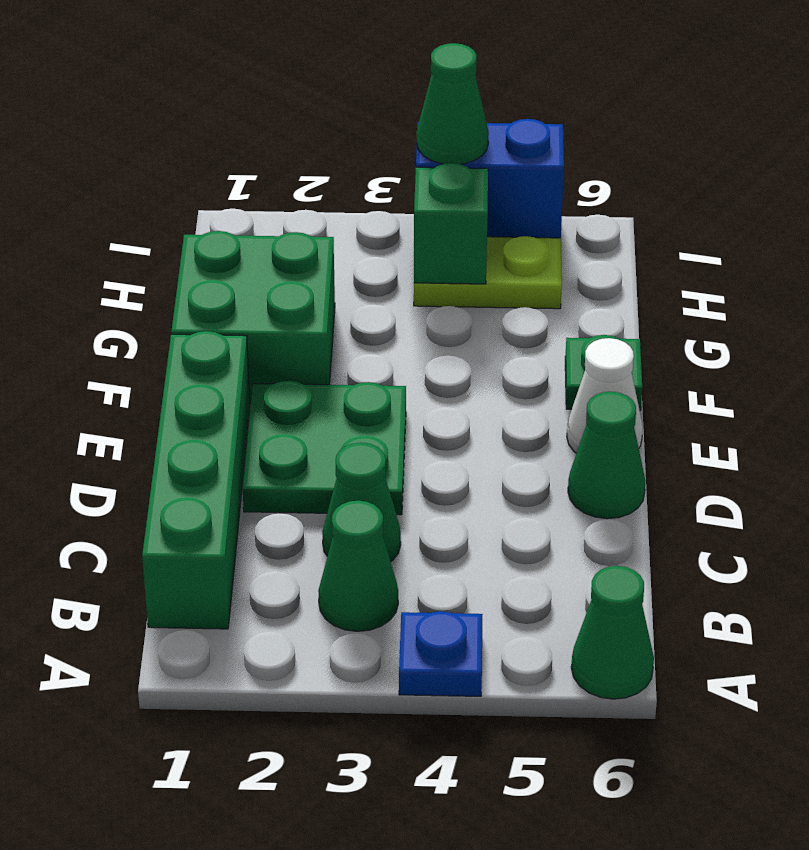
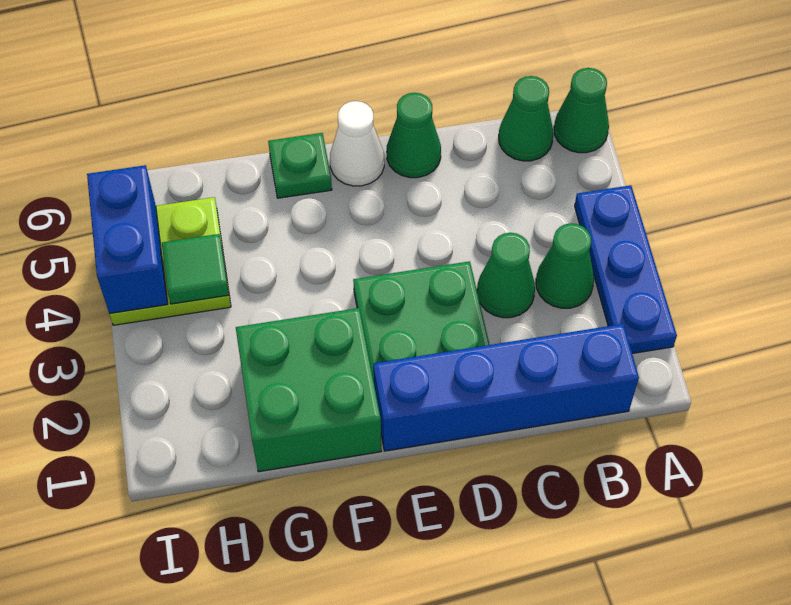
blue 1x1 plate [399,611,483,696] -> blue 1x3 plate [575,185,677,354]
green 1x4 brick [142,331,250,629] -> blue 1x4 brick [373,324,639,451]
green 1x1 brick [414,163,488,284] -> green 1x1 tile [162,234,229,304]
green 1x1 cone [417,43,489,164] -> green 1x1 cone moved to [499,76,553,161]

